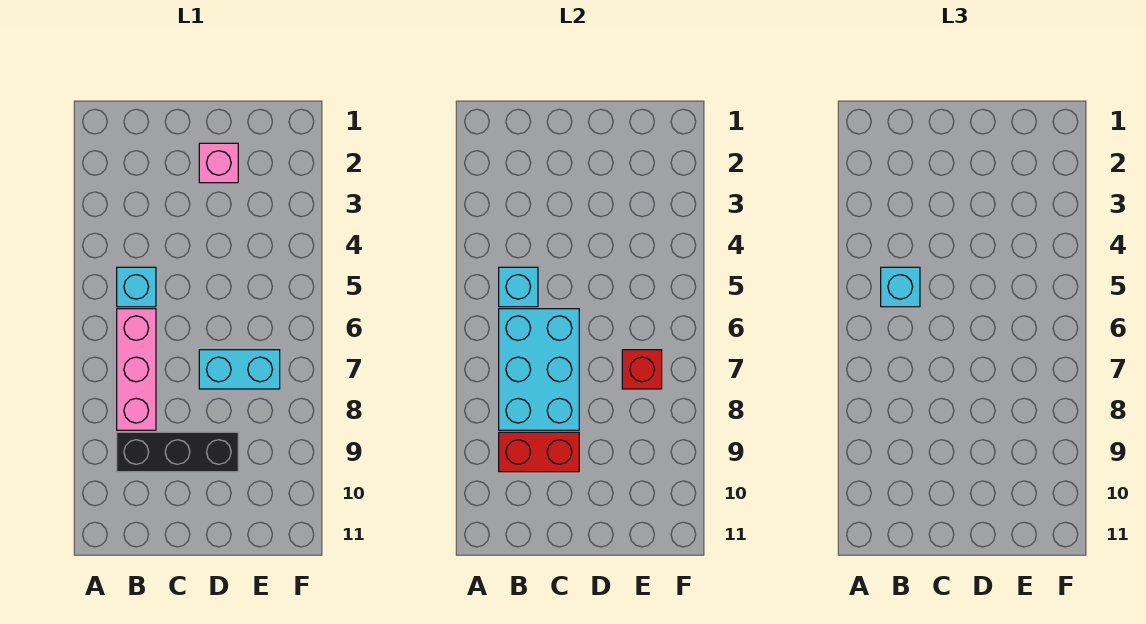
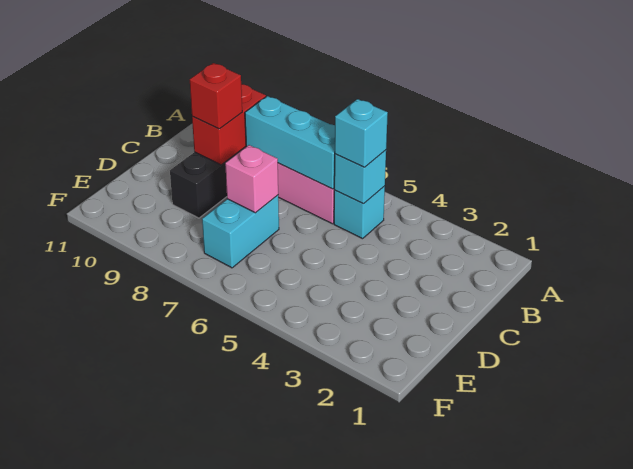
cyan 2x3 brick [499,309,579,430] -> cyan 1x3 brick [245,96,335,189]
pink 1x1 brick [199,143,238,183] -> pink 1x1 brick moved to [225,145,278,213]
red 1x1 brick [622,350,662,389] -> red 1x1 brick moved to [190,63,242,129]

